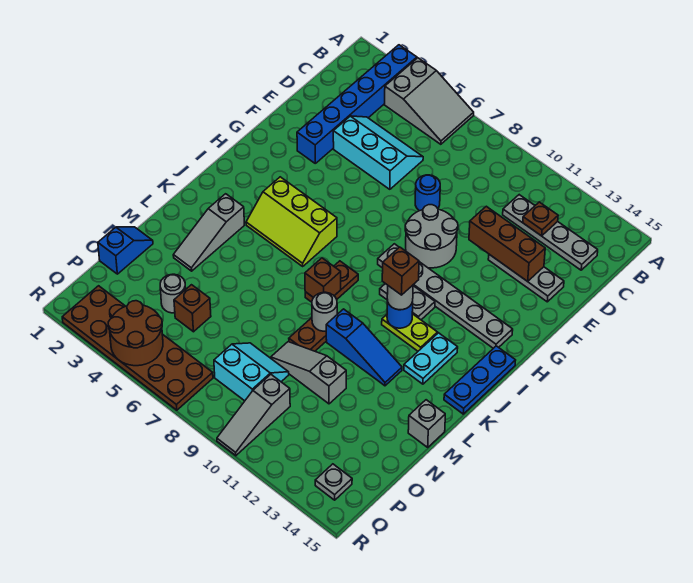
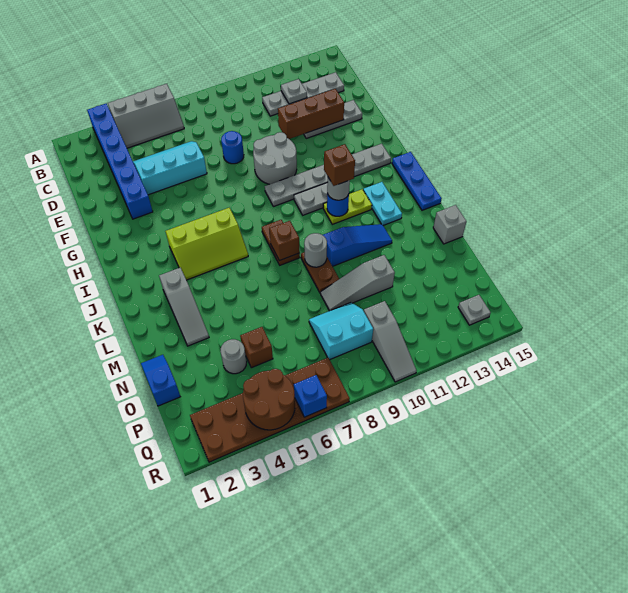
grey 2x3 slope [385,58,474,144] -> grey 2x3 slope turned to [108,84,184,148]
brown 1x1 plate [523,202,558,236] -> grey 1x1 plate [281,79,307,104]
none -> blue 1x1 brick [294,375,327,417]

